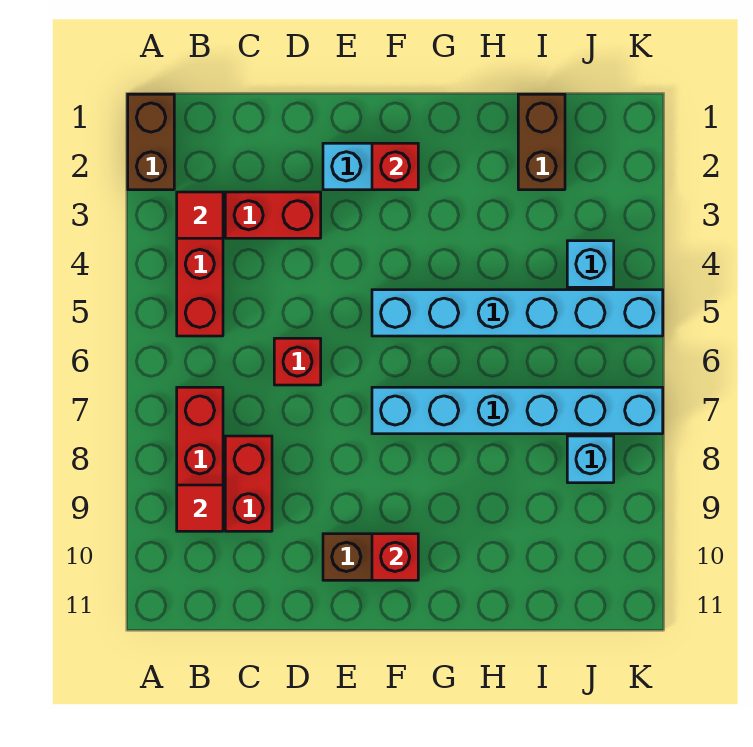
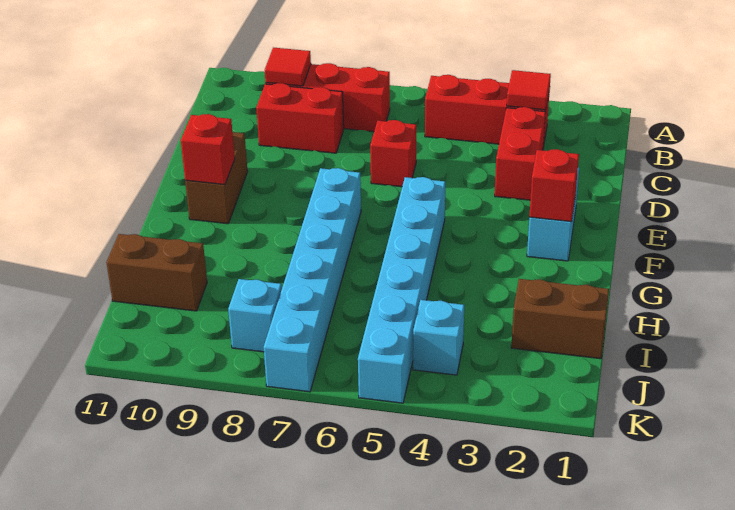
brown 1x2 brick [128,94,174,190] -> brown 1x2 brick moved to [106,234,207,311]

